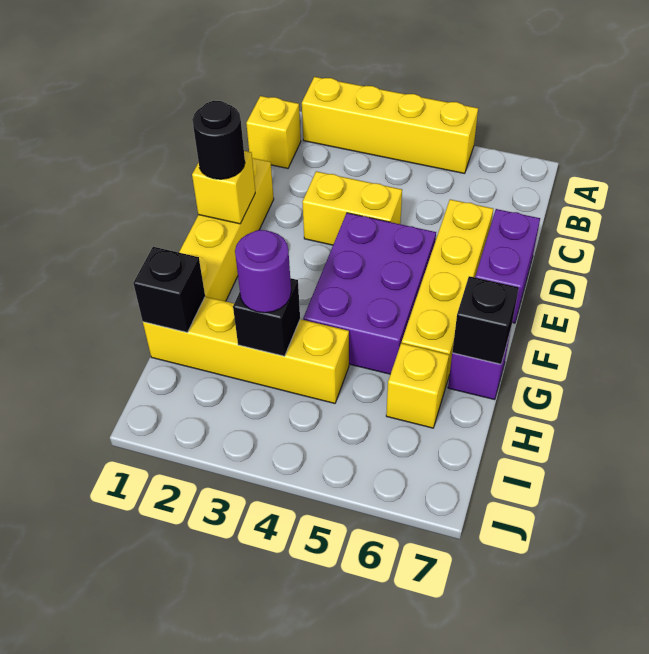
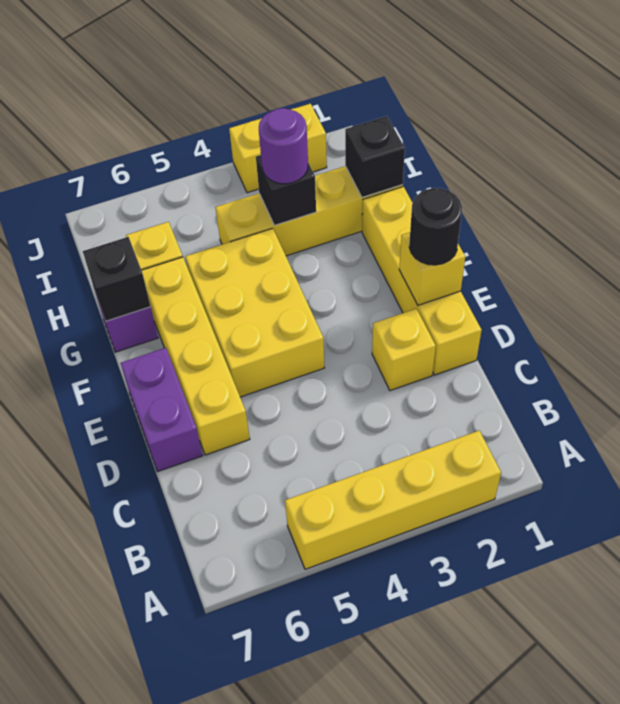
yellow 1x1 brick [246,96,301,168] -> yellow 1x1 brick moved to [372,309,436,391]
yellow 1x2 brick [302,171,402,245] -> yellow 1x2 brick moved to [229,104,327,193]
purple 2x3 brick [303,213,436,374] -> yellow 2x3 brick [185,228,324,397]

